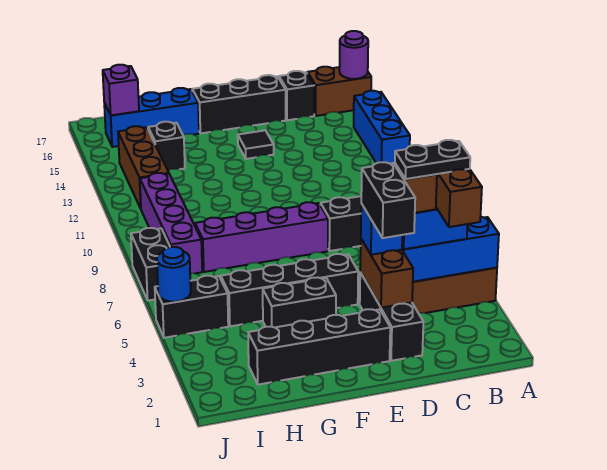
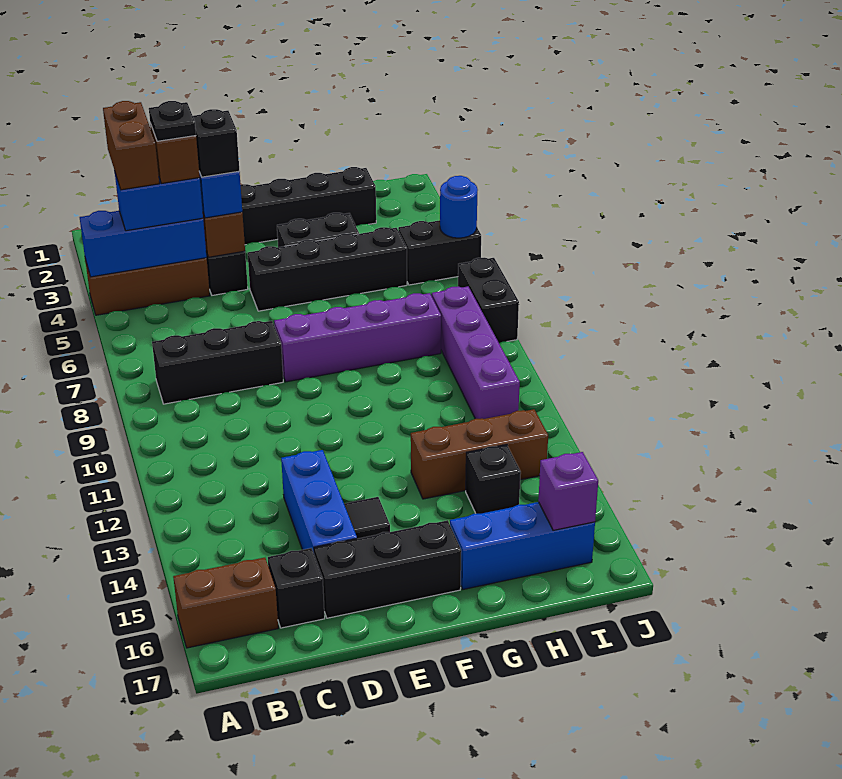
blue 1x3 brick [354,91,410,165] -> blue 1x3 brick moved to [281,450,357,553]
purple 1x1 round brick [339,31,368,79] -> none
black 1x2 plate [395,140,470,179] -> black 1x1 plate [149,101,196,141]
black 1x2 brick [361,162,415,238] -> black 1x1 brick [193,109,239,177]
brown 1x3 brick [118,126,169,208] -> brown 1x3 brick turned to [411,409,548,499]

